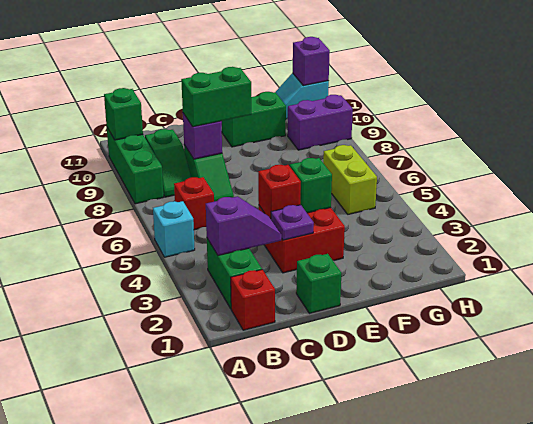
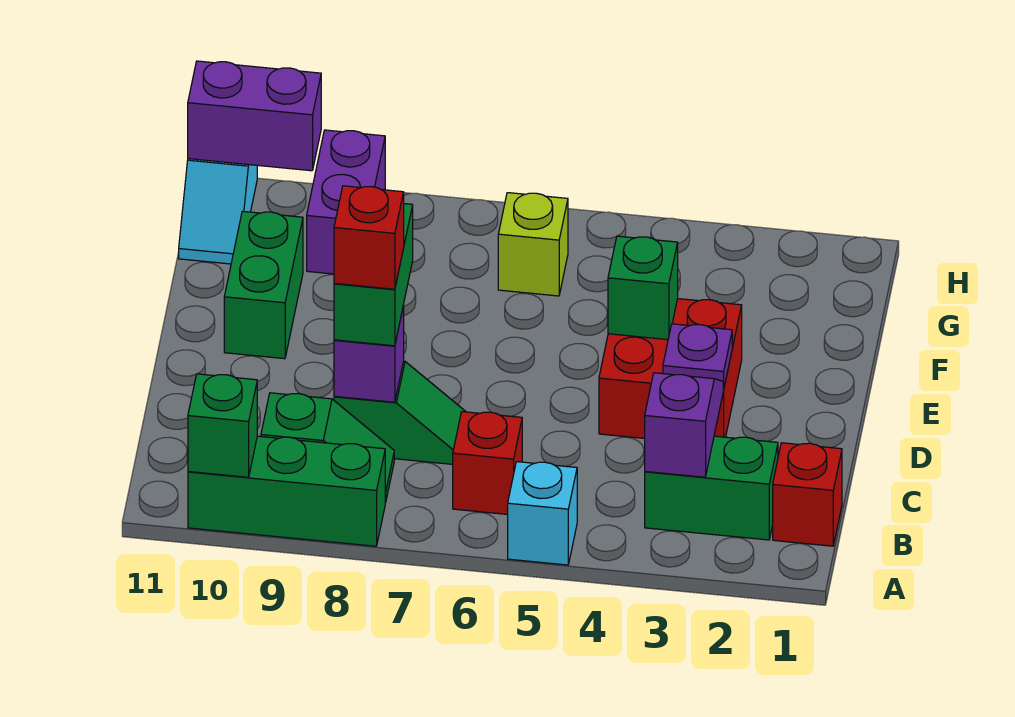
green 1x1 brick [296,254,341,313] -> none
red 1x1 brick [258,165,301,218] -> red 1x1 brick moved to [334,186,404,289]
lime 1x2 brick [323,145,377,214] -> lime 1x1 brick [498,193,568,296]
purple 1x1 brick [293,37,330,86] -> purple 1x2 brick [188,61,321,171]

